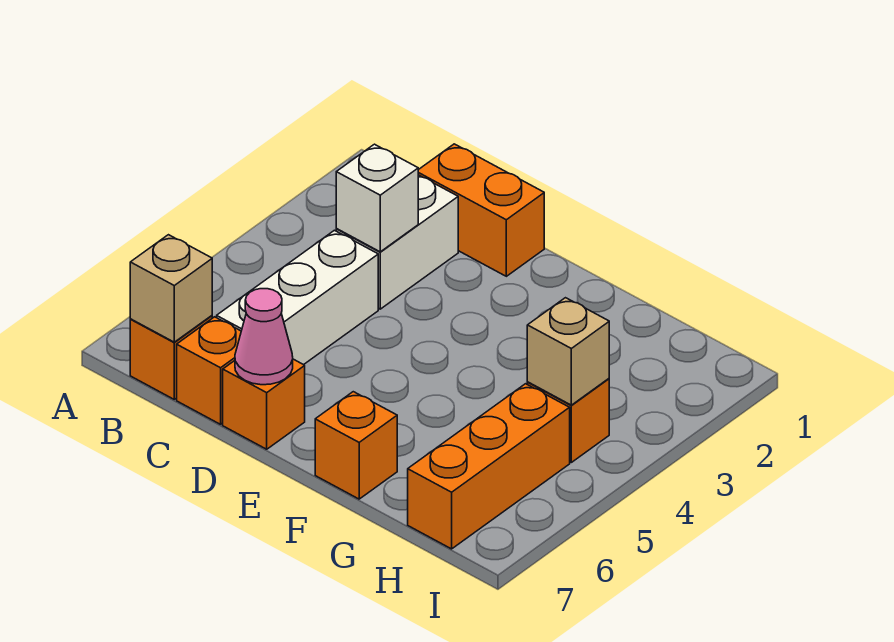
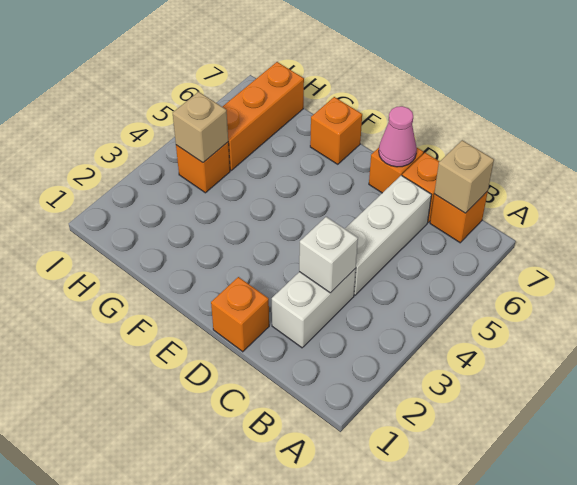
orange 1x2 brick [418,144,544,276] -> orange 1x1 brick [211,277,269,352]

